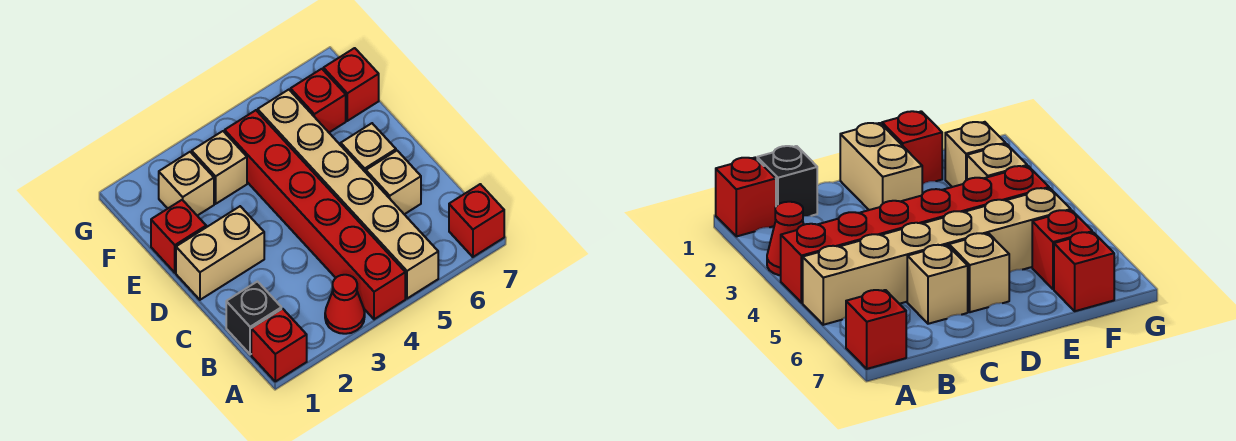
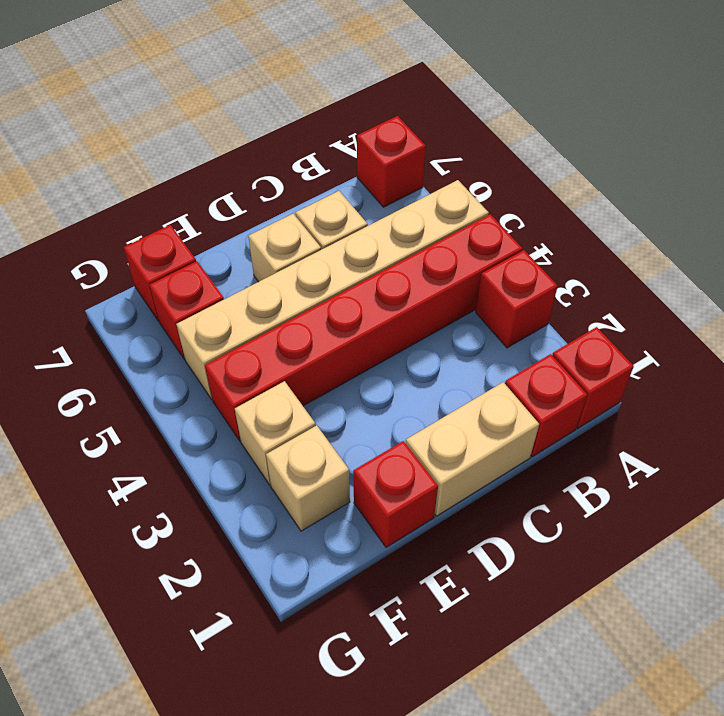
red 1x1 cone [325,275,365,334] -> red 1x1 brick [476,250,558,348]
black 1x1 brick [226,282,281,354] -> red 1x1 brick [505,354,587,457]
tan 1x2 brick [176,206,264,300] -> tan 1x2 brick turned to [406,382,539,516]

